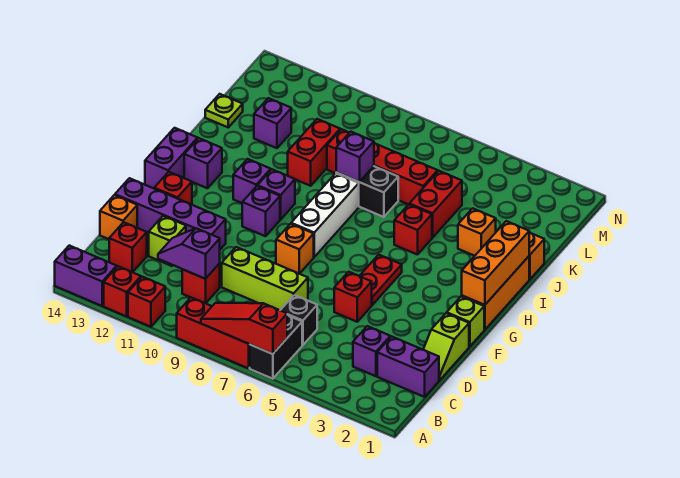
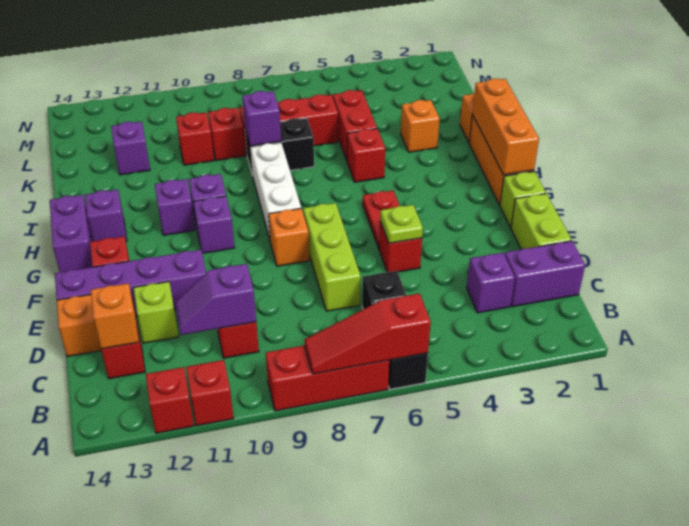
purple 1x2 brick [55,246,117,306] -> none
none -> orange 1x1 brick [91,283,139,349]
lime 1x2 slope [423,313,469,380] -> lime 1x2 brick [511,194,572,250]
lime 1x3 brick [222,247,308,310] -> lime 1x3 brick turned to [303,203,361,311]
red 1x2 brick [288,119,340,186] -> red 1x1 brick [176,112,214,165]
lime 1x1 plate [205,94,243,127] -> lime 1x1 plate moved to [380,205,423,243]

